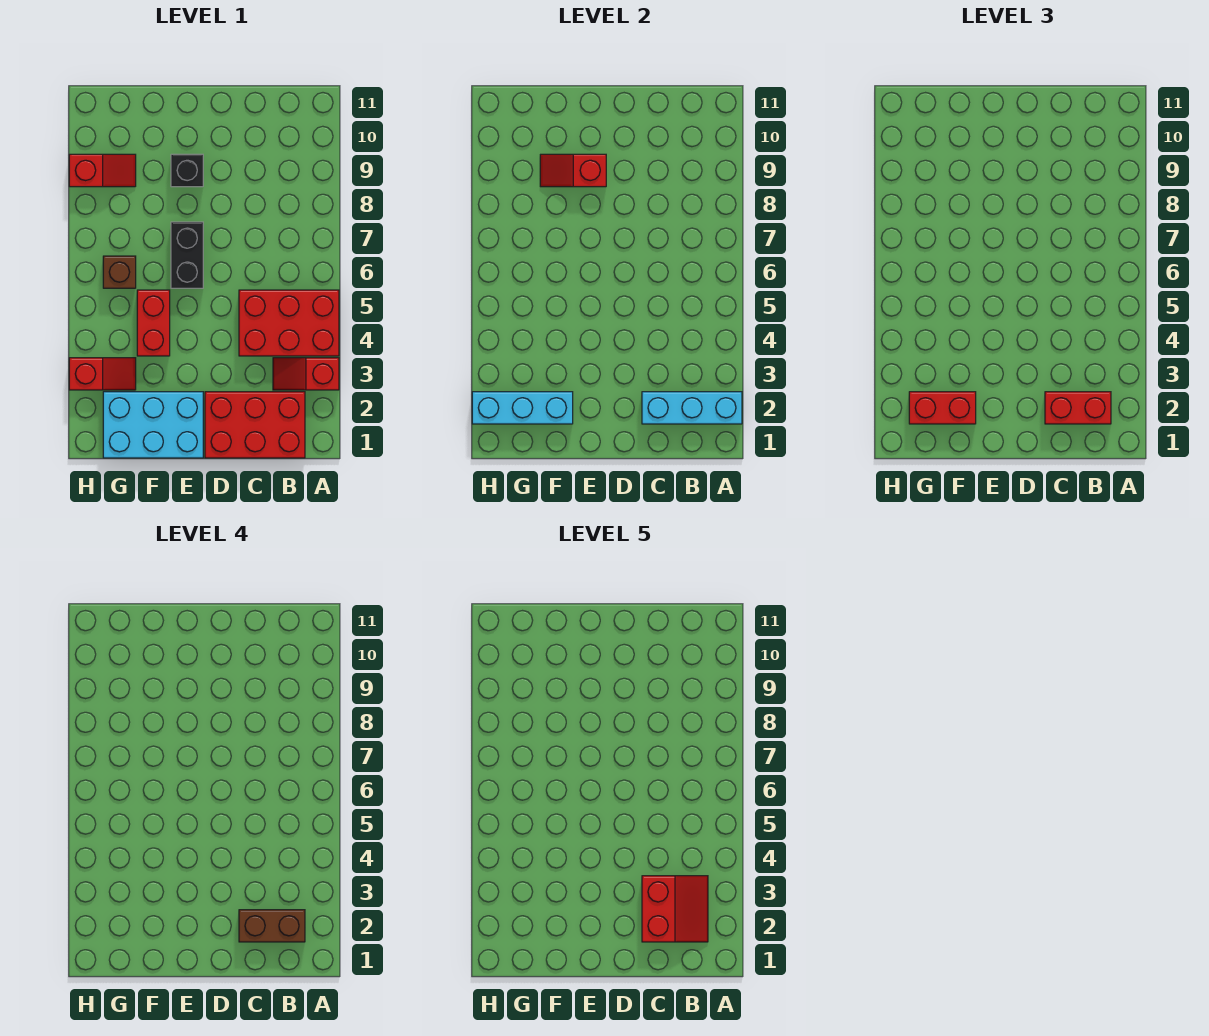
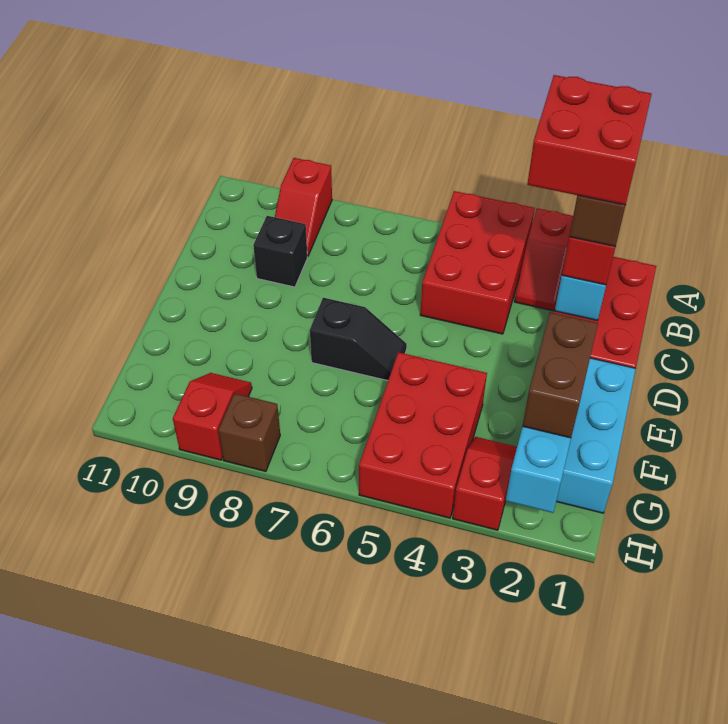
red 2x2 slope [642,876,708,942] -> red 2x2 brick [527,75,652,205]
black 1x2 brick [171,222,203,288] -> black 1x2 slope [310,298,407,381]
black 1x1 brick [171,154,203,187] -> black 1x1 brick moved to [253,216,308,287]
red 1x2 slope [540,154,606,187] -> red 1x2 slope moved to [275,158,332,256]
red 1x2 brick [909,392,976,424] -> brown 1x2 brick [523,312,598,438]
red 1x2 brick [137,290,170,356] -> red 2x3 brick [359,352,487,518]
brown 1x1 brick [103,256,136,288] -> brown 1x1 brick moved to [218,393,280,471]

